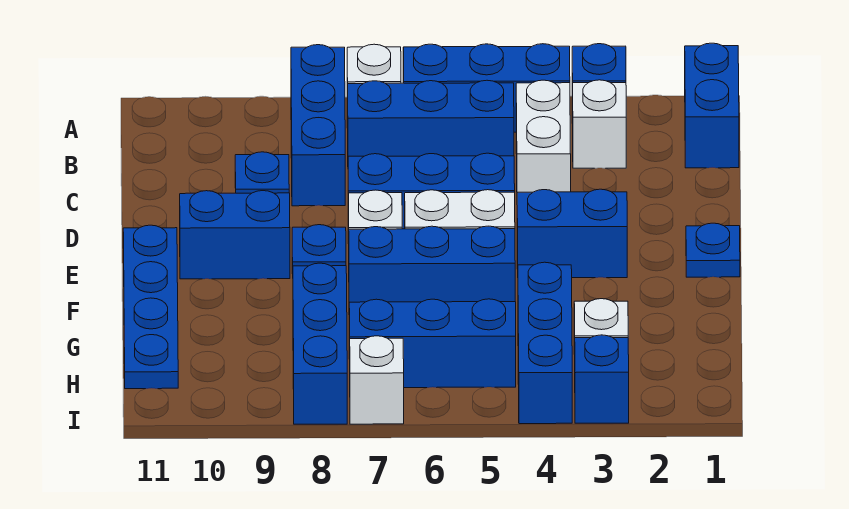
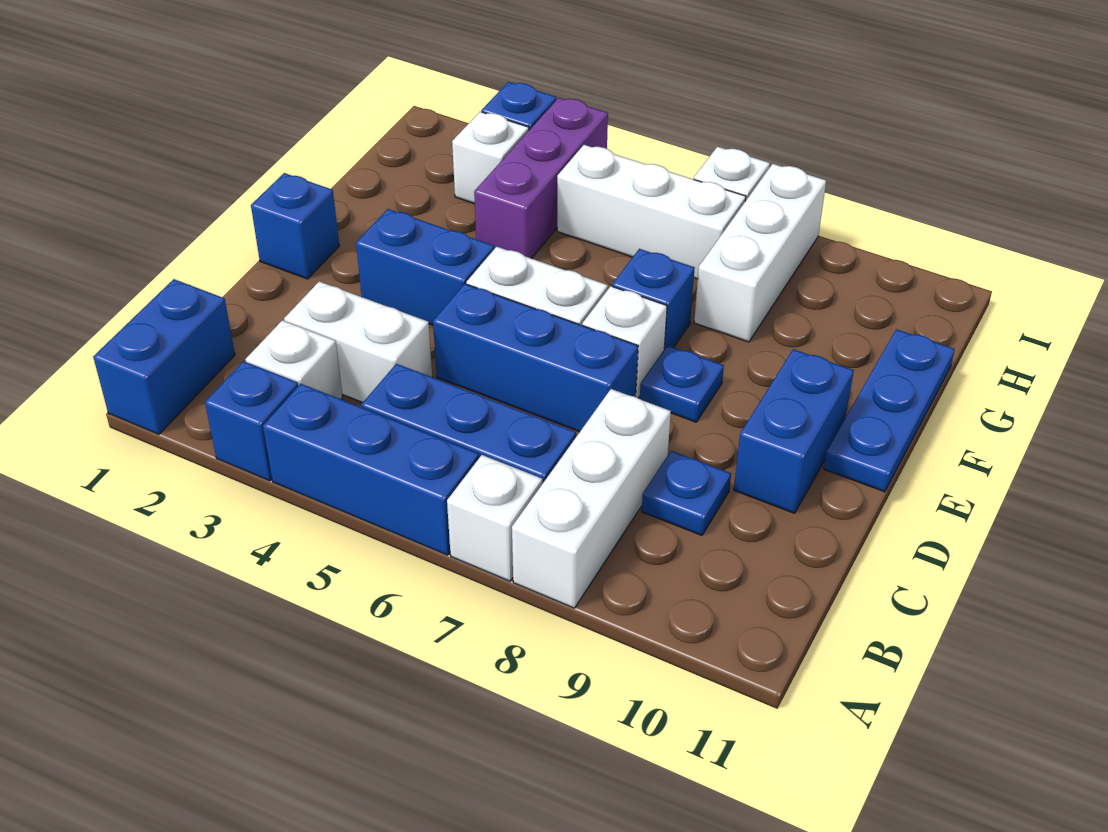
blue 1x3 brick [291,45,345,206] -> white 1x3 brick [512,389,671,608]
white 1x2 brick [516,80,571,193] -> white 1x2 brick turned to [284,281,432,403]
blue 1x1 plate [686,223,740,277] -> blue 1x1 brick [251,173,339,279]
blue 1x2 brick [180,191,290,279] -> blue 1x2 brick turned to [734,349,854,513]
blue 1x4 plate [123,225,178,389] -> blue 1x3 plate [824,329,955,492]
blue 1x3 brick [349,226,515,303] -> blue 1x1 brick [612,249,695,349]
blue 1x3 brick [518,262,572,424] -> purple 1x3 brick [474,98,608,259]
blue 1x3 brick [293,263,347,424] -> white 1x3 brick [694,164,826,342]
blue 1x3 brick [349,299,516,388] -> white 1x3 brick [557,145,746,279]

